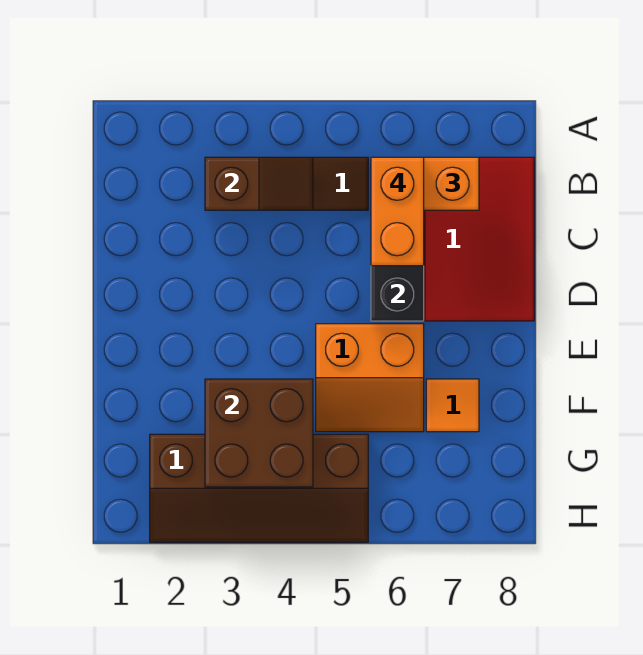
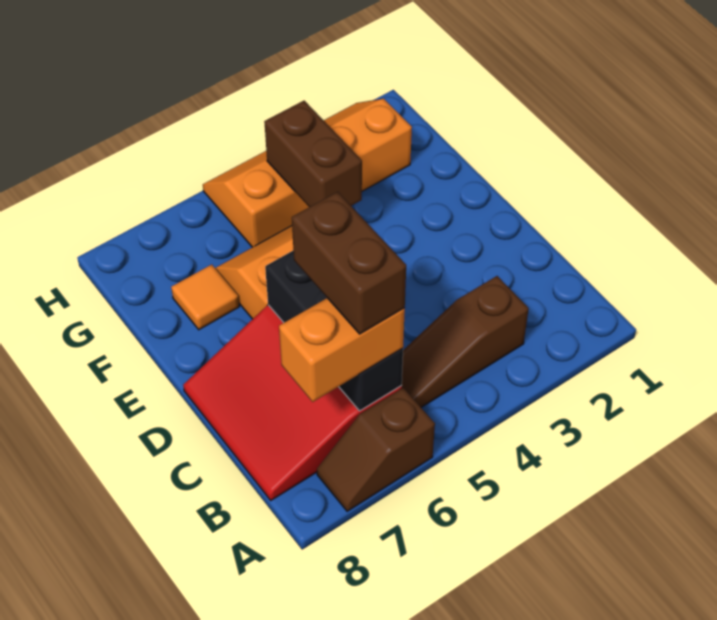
brown 1x2 slope [205,157,313,210] -> brown 1x2 slope moved to [317,388,435,511]
orange 1x2 brick [371,157,424,266] -> brown 1x2 brick [292,192,406,334]
brown 2x2 brick [205,379,313,487] -> brown 1x2 brick [264,101,362,207]
brown 2x4 slope [150,434,368,542] -> orange 2x4 slope [203,99,412,247]

